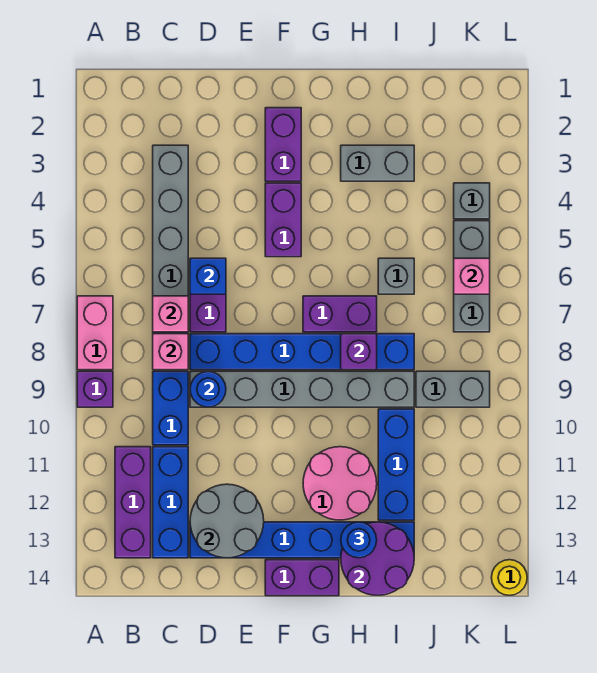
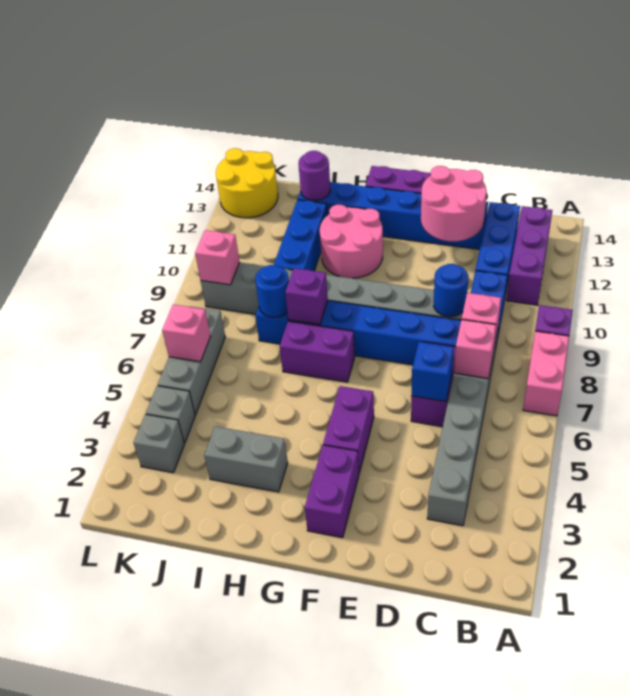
grey 2x2 round brick [190,484,264,558] -> pink 2x2 round brick [421,166,487,241]
purple 2x2 round brick [341,522,414,595] -> purple 1x1 round brick [298,151,330,200]
blue 1x1 round brick [341,522,377,558] -> blue 1x1 round brick moved to [255,265,289,317]
grey 1x1 brick [378,258,414,294] -> grey 1x1 brick moved to [134,414,184,473]
none -> pink 1x1 brick [195,230,240,285]
yellow 1x1 round brick [491,560,527,595] -> yellow 2x2 round brick [216,148,278,218]

